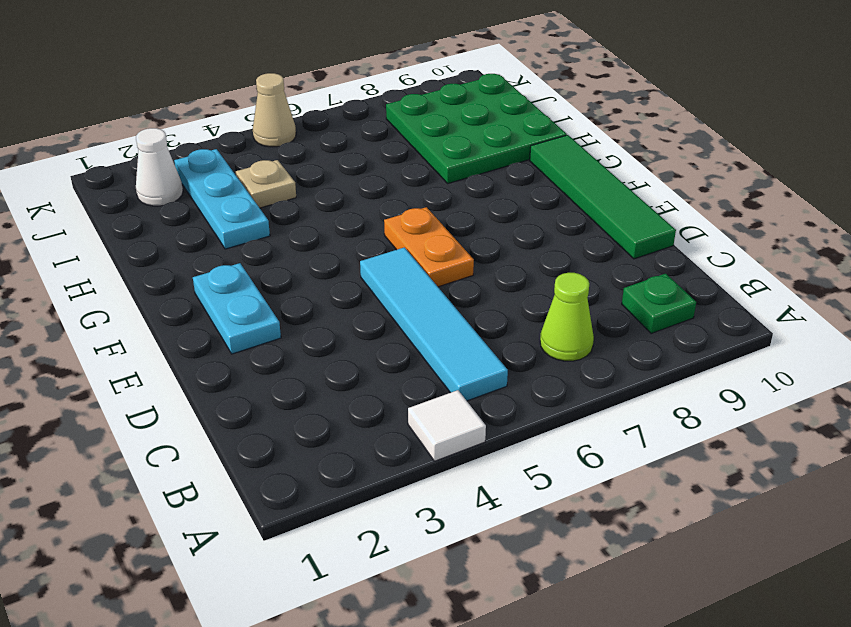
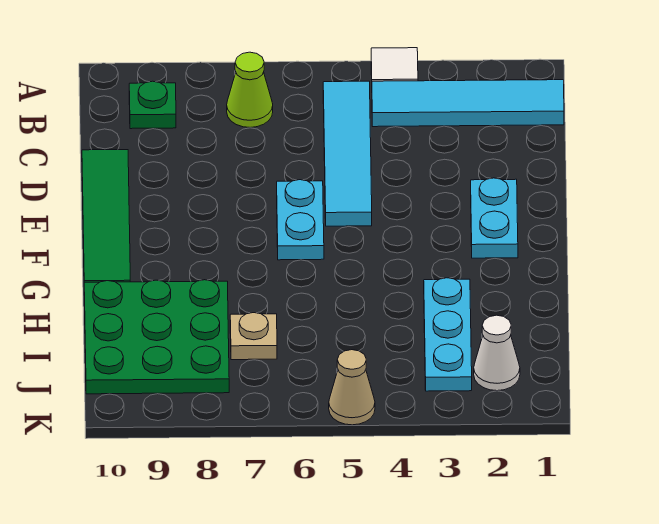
none -> cyan 1x4 tile [372,80,564,127]
orange 1x2 plate [384,207,474,287] -> cyan 1x2 plate [277,180,324,260]
tan 1x1 plate [236,160,296,208] -> tan 1x1 plate moved to [230,313,277,360]

